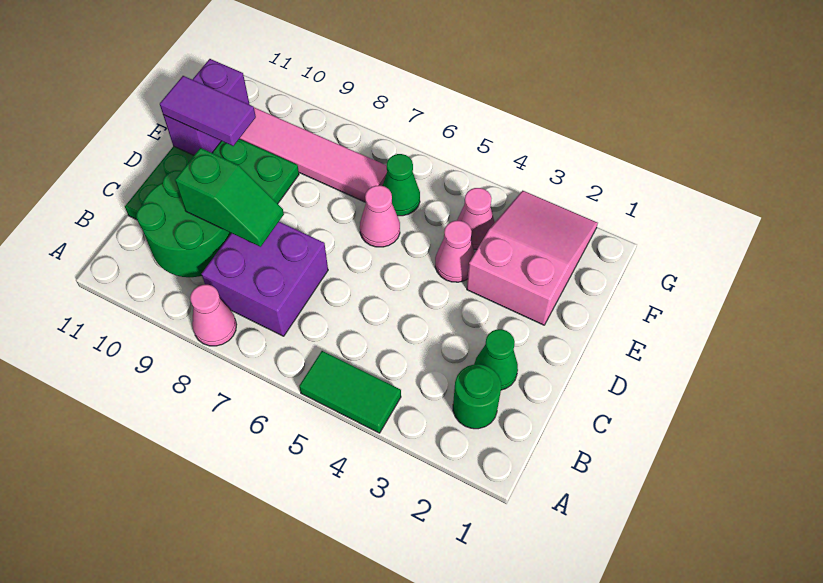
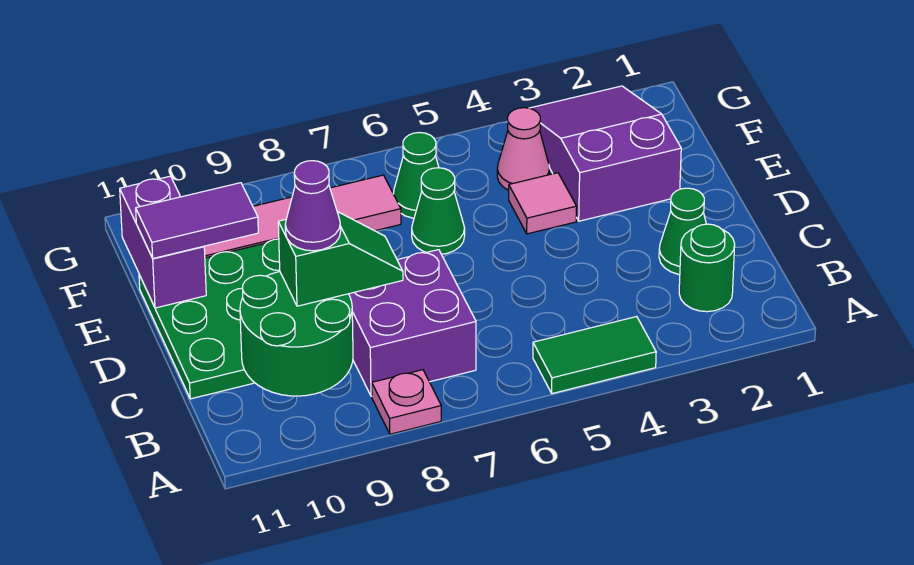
pink 1x1 cone [190,285,237,346] -> pink 1x1 plate [372,370,441,434]
none -> purple 1x1 cone [285,161,341,251]
pink 2x3 slope [467,191,598,325] -> purple 2x3 slope [530,86,681,221]
pink 1x1 cone [435,221,475,282] -> pink 1x1 tile [509,173,577,234]
pink 1x1 cone [360,185,400,247] -> green 1x1 cone [412,168,465,254]

